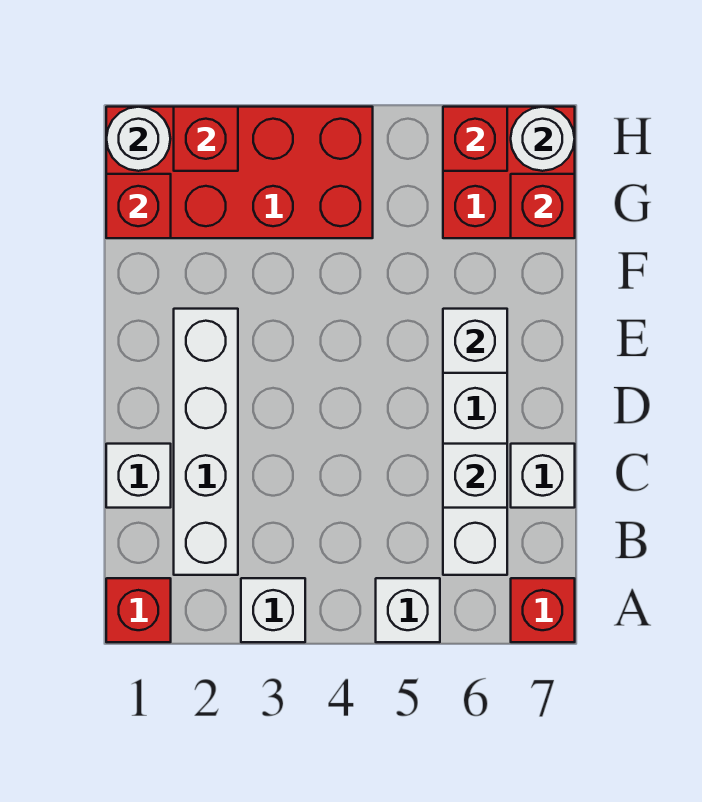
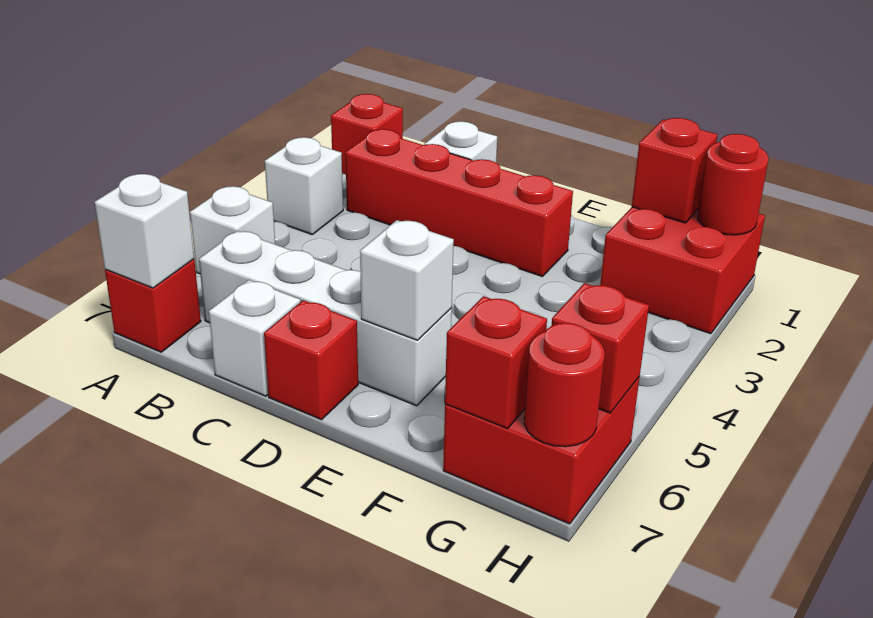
white 1x4 brick [174,309,238,575] -> red 1x4 brick [345,129,573,276]
white 1x1 brick [443,444,507,508] -> white 1x1 brick moved to [95,174,194,288]
red 2x4 brick [106,107,373,238] -> red 2x2 brick [600,207,765,334]
white 1x1 round brick [106,107,170,171] -> red 1x1 round brick [698,134,769,235]
red 1x1 brick [174,107,238,171] -> red 1x1 brick moved to [264,300,358,420]
white 1x1 round brick [511,107,575,171] -> red 1x1 round brick [524,323,604,447]

